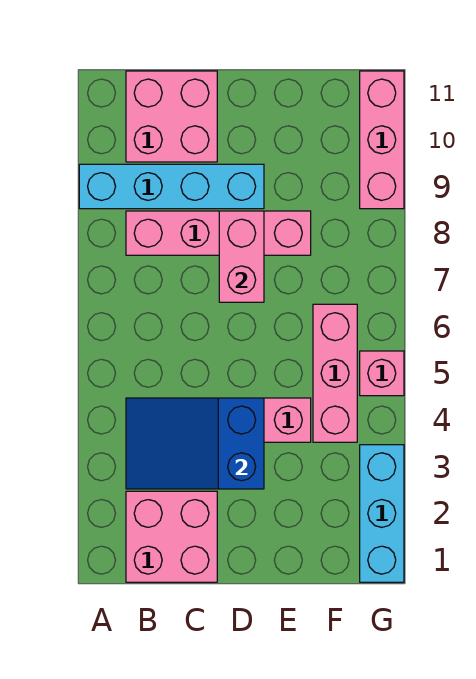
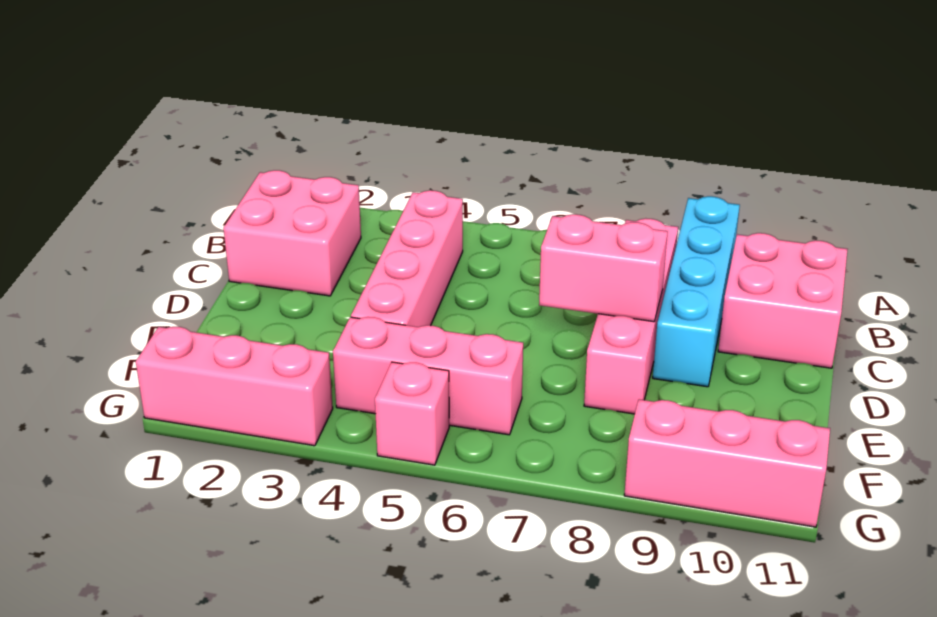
blue 2x3 slope [126,398,264,489] -> none
cyan 1x3 brick [360,445,404,582] -> pink 1x3 brick [136,327,333,446]

